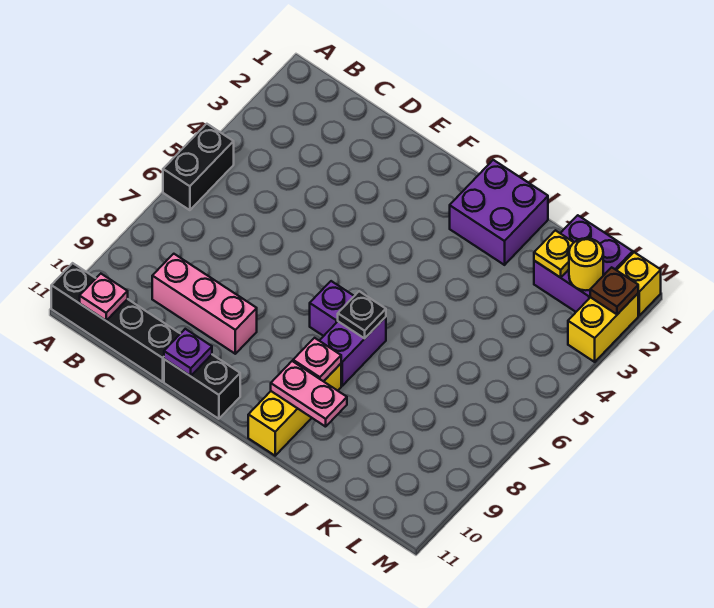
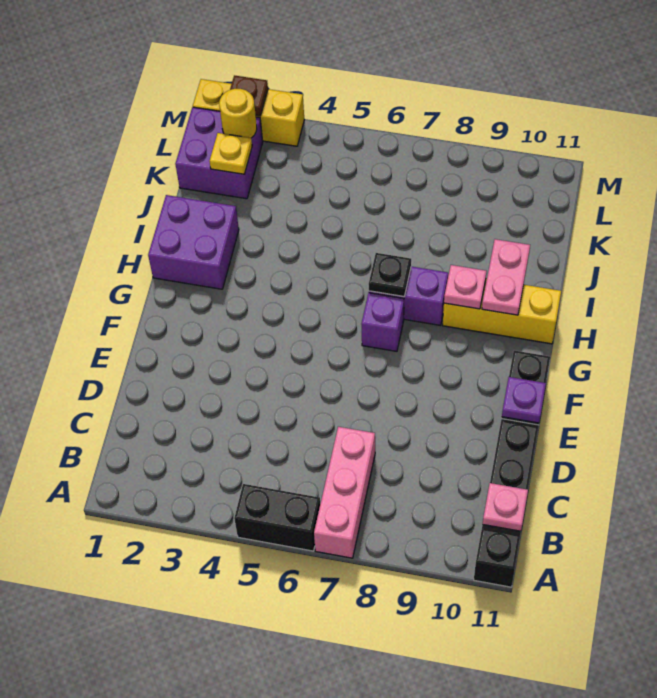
pink 1x3 brick [152,254,257,354] -> pink 1x3 brick moved to [314,427,375,558]

